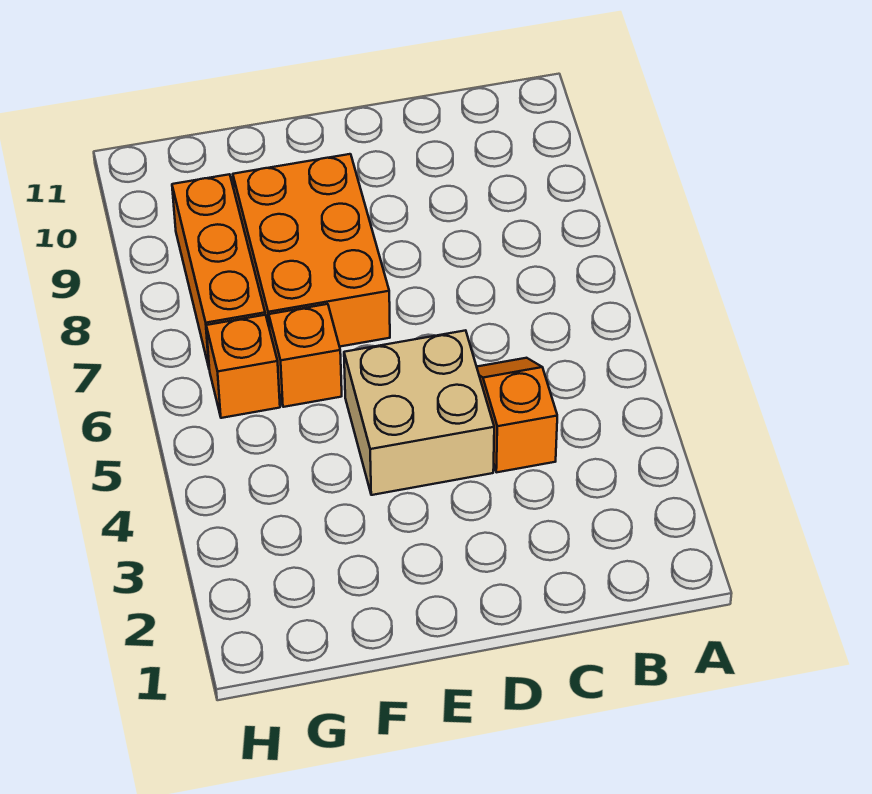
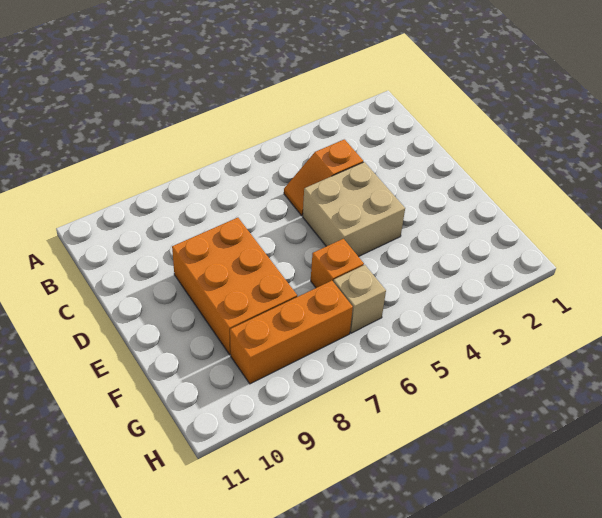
orange 2x3 brick [233,154,390,347] -> orange 2x3 brick turned to [172,218,297,355]
orange 1x1 brick [206,315,280,418] -> tan 1x1 brick [333,265,386,333]

